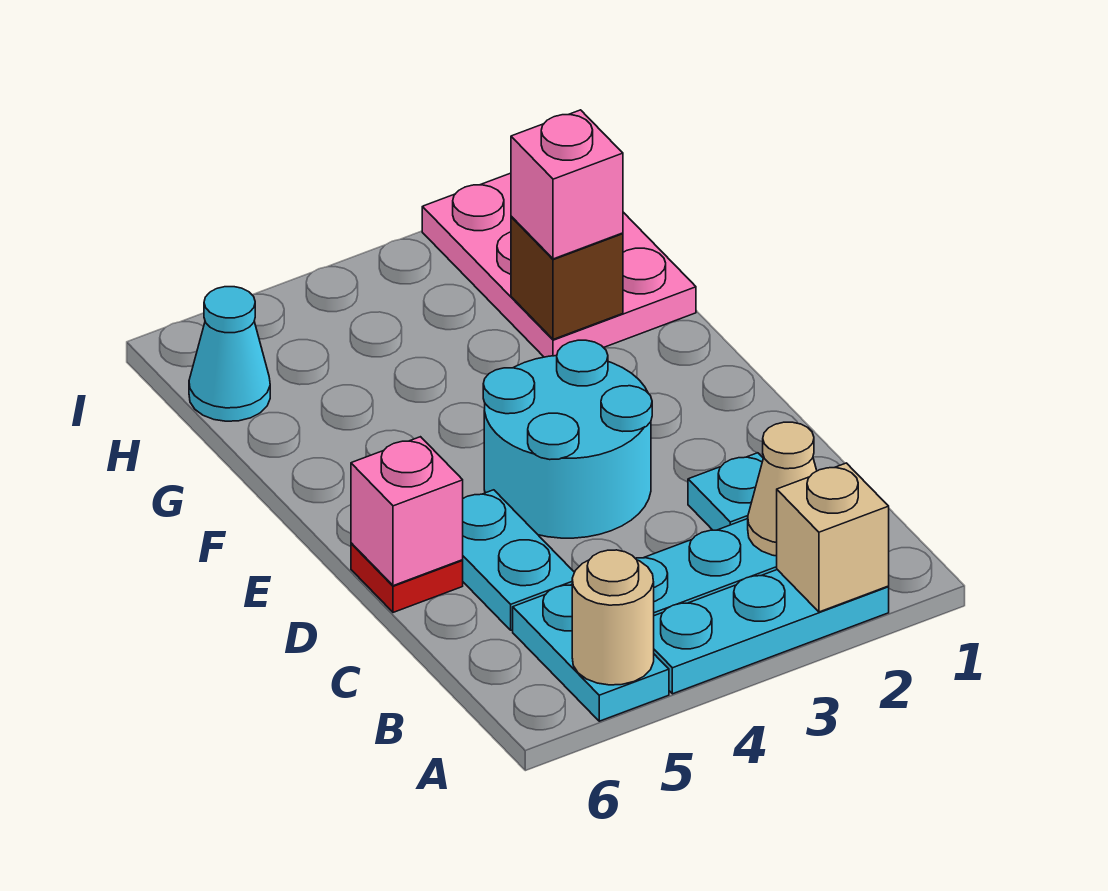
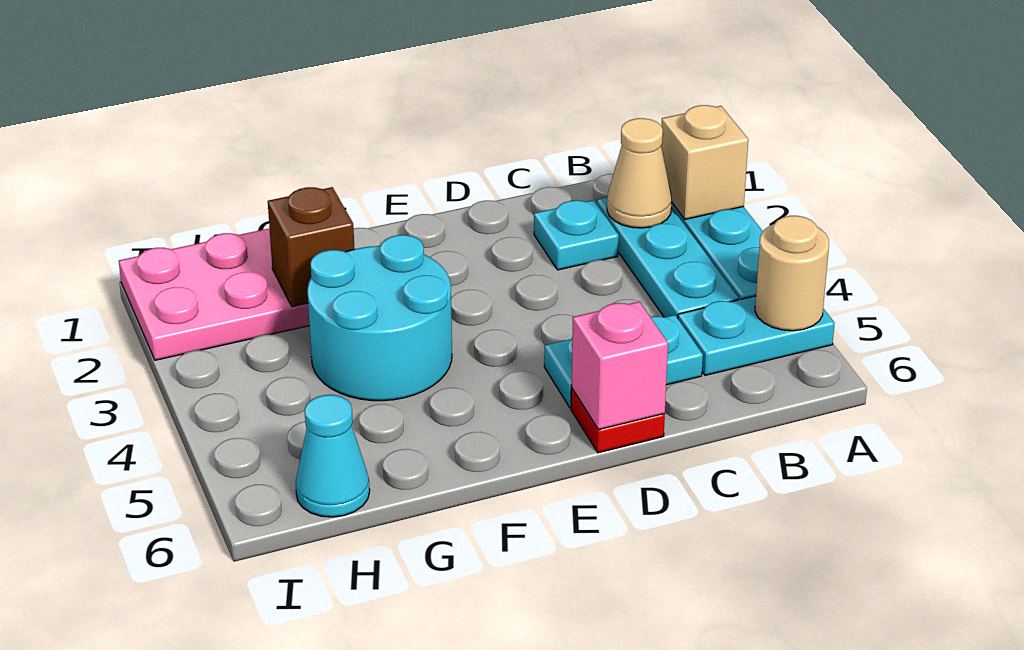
cyan 2x2 round brick [483,340,652,538] -> cyan 2x2 round brick moved to [307,235,452,401]
pink 1x1 brick [511,110,623,259] -> none

